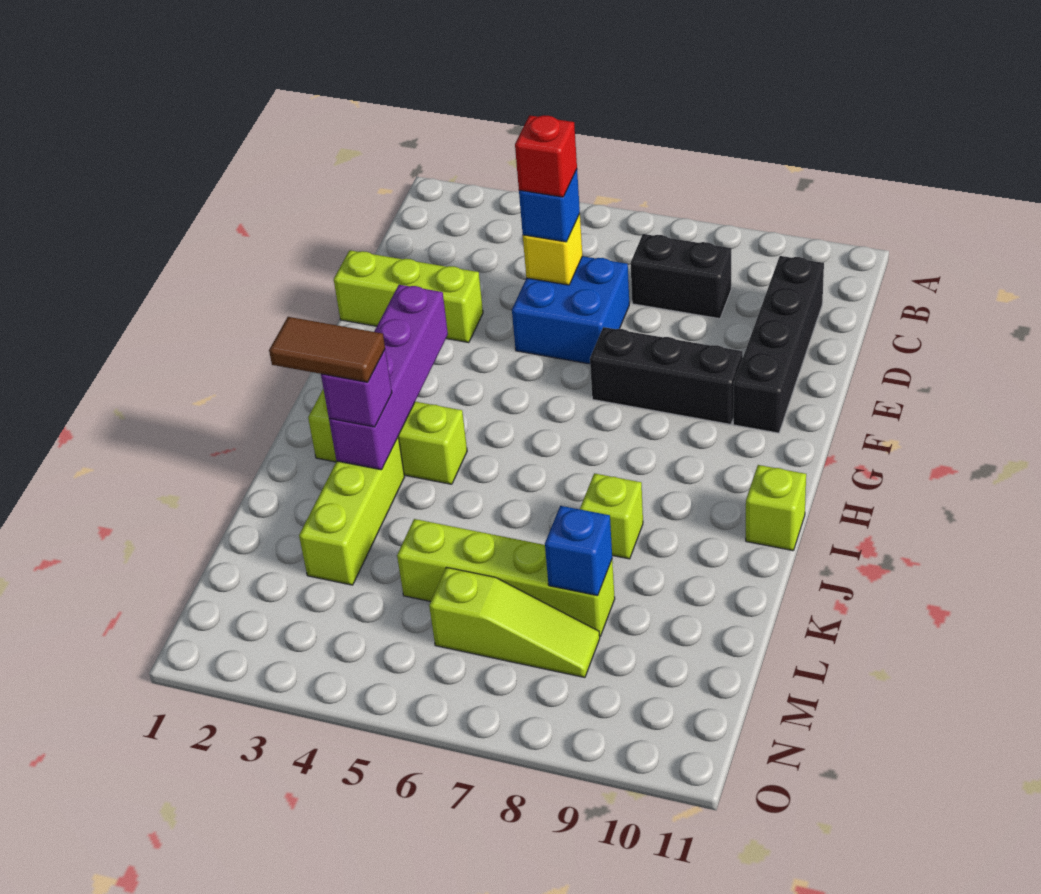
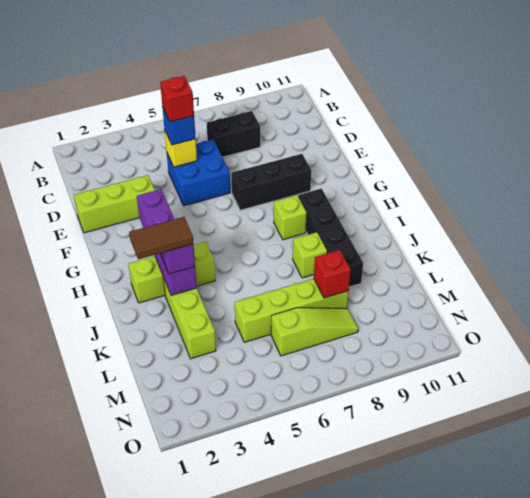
black 1x4 brick [733,256,824,433] -> black 1x4 brick moved to [298,188,363,287]
lime 1x1 brick [746,465,806,551] -> lime 1x1 brick moved to [274,195,307,240]
blue 1x1 brick [545,506,612,596] -> red 1x1 brick [314,250,351,298]

